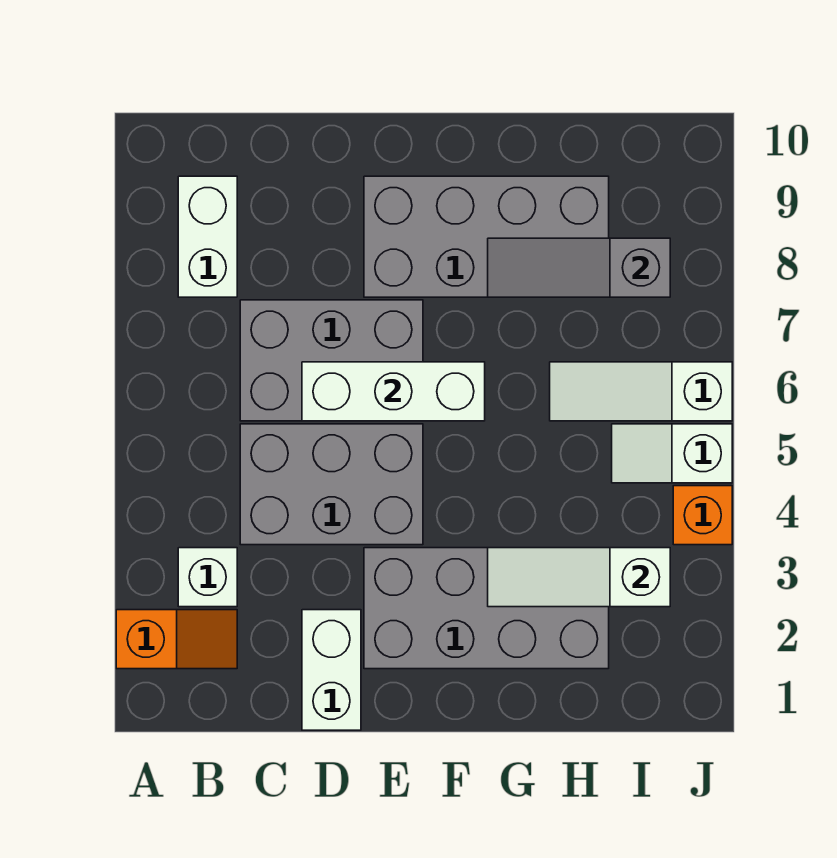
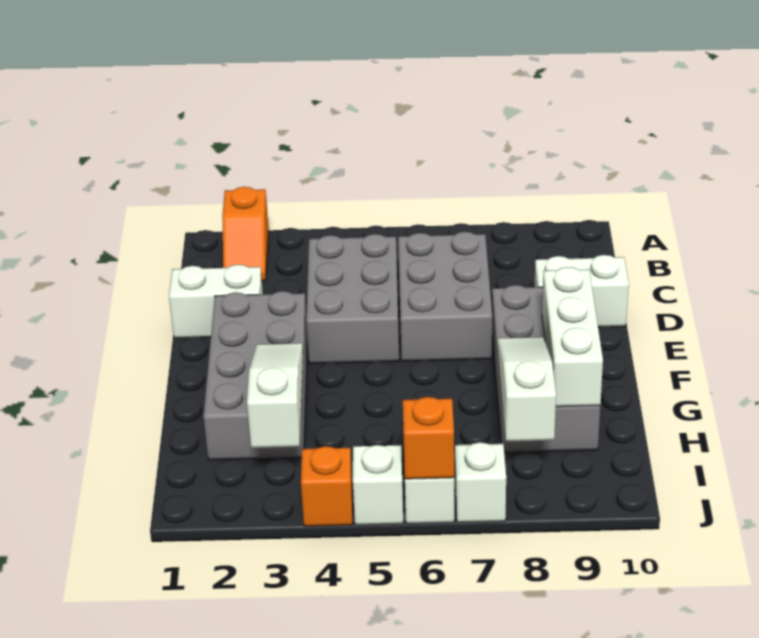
white 1x1 brick [178,548,237,607] -> white 1x1 brick moved to [455,442,506,523]
white 1x2 brick [178,176,237,297] -> white 1x2 brick moved to [535,255,629,327]
white 1x3 brick [302,362,485,421] -> white 1x3 brick moved to [542,267,603,407]
grey 1x3 slope [488,238,670,297] -> white 1x3 slope [497,337,556,442]
none -> orange 1x1 brick [403,397,454,479]

